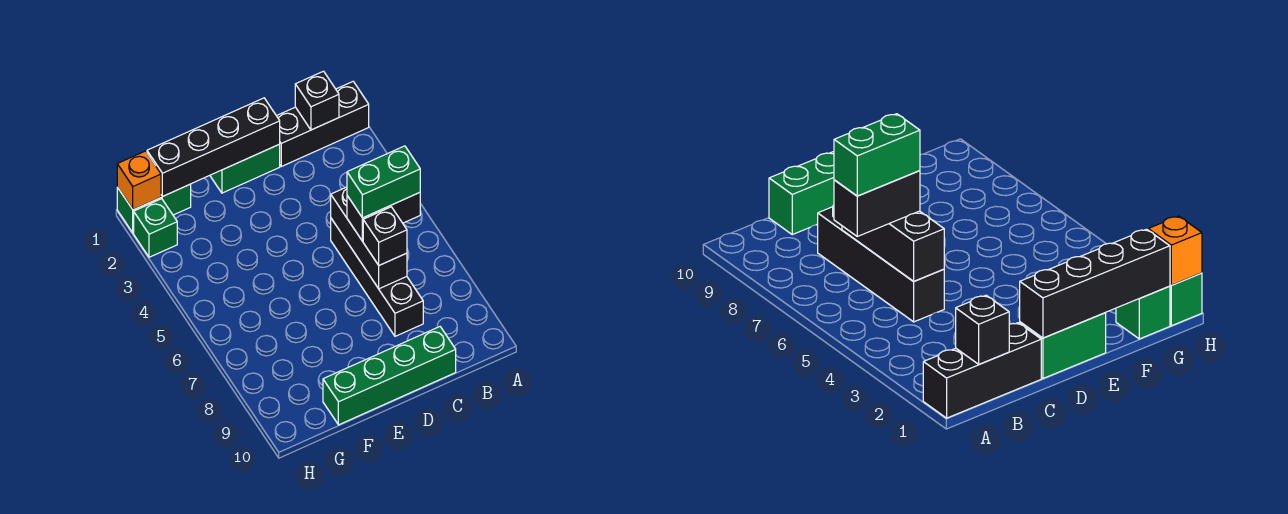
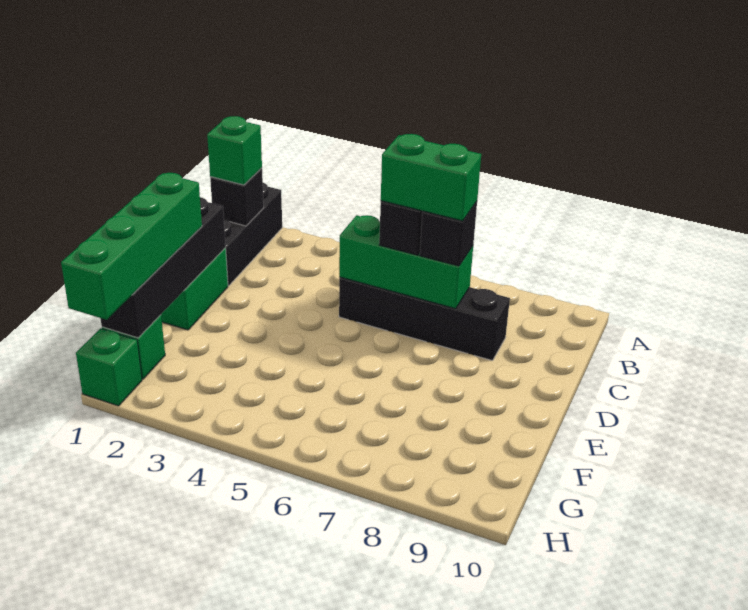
green 1x2 brick [347,146,420,218] -> green 1x2 brick turned to [381,134,481,221]
black 1x3 brick [331,187,407,289] -> green 1x3 brick [339,215,473,309]
green 1x4 brick [323,327,456,425] -> green 1x4 brick moved to [61,173,202,320]
orange 1x1 brick [117,151,161,210] -> none
green 1x1 brick [134,199,177,257] -> green 1x1 brick moved to [207,116,262,185]

